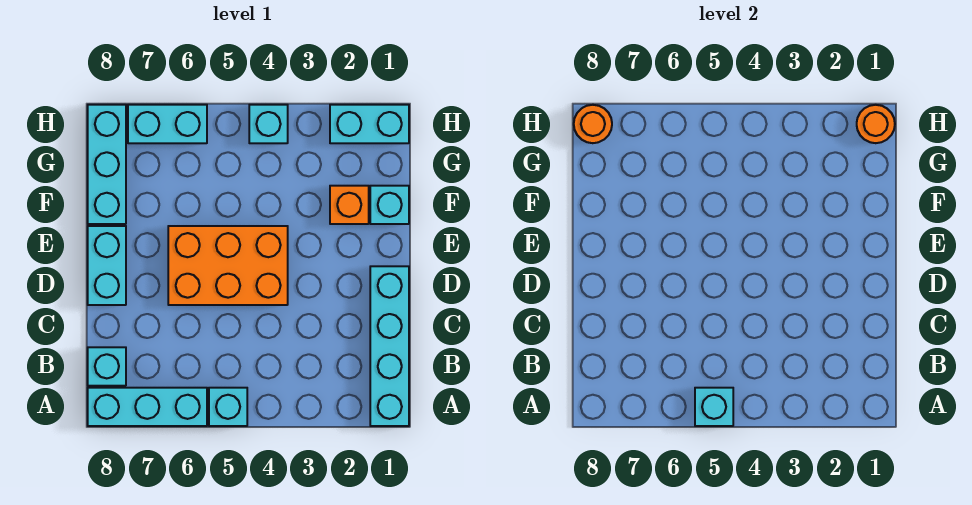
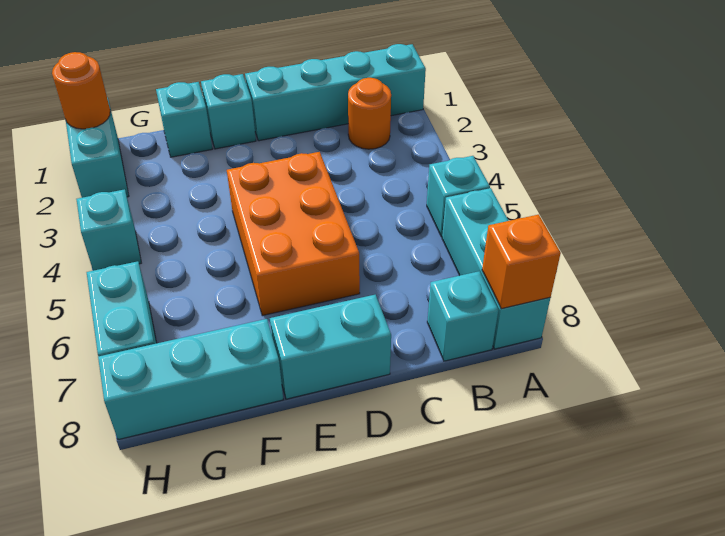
cyan 1x1 brick [695,388,733,426] -> cyan 1x1 brick moved to [201,74,256,149]
orange 1x1 brick [330,186,369,224] -> orange 1x1 brick moved to [482,215,561,309]
orange 1x1 round brick [574,105,612,143] -> orange 1x1 round brick moved to [348,78,391,149]

